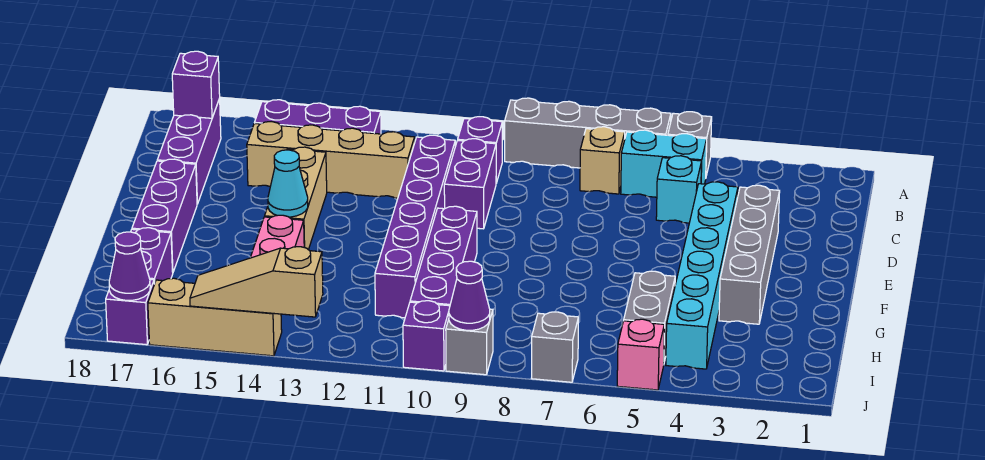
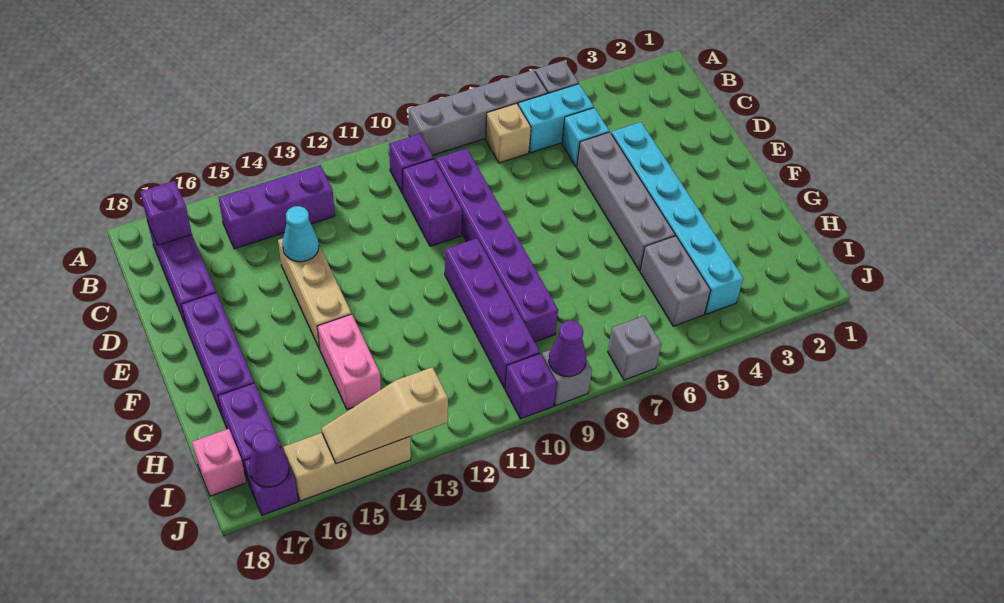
purple 1x6 brick [375,135,455,318] -> purple 1x6 brick moved to [436,148,558,342]
tan 1x4 brick [247,122,415,198] -> none
grey 1x4 brick [719,185,780,324] -> grey 1x4 brick moved to [577,132,675,271]
cyan 1x1 cone [268,150,308,217] -> cyan 1x1 cone moved to [282,206,319,262]
pink 1x1 brick [617,319,664,390] -> pink 1x1 brick moved to [192,429,246,496]

